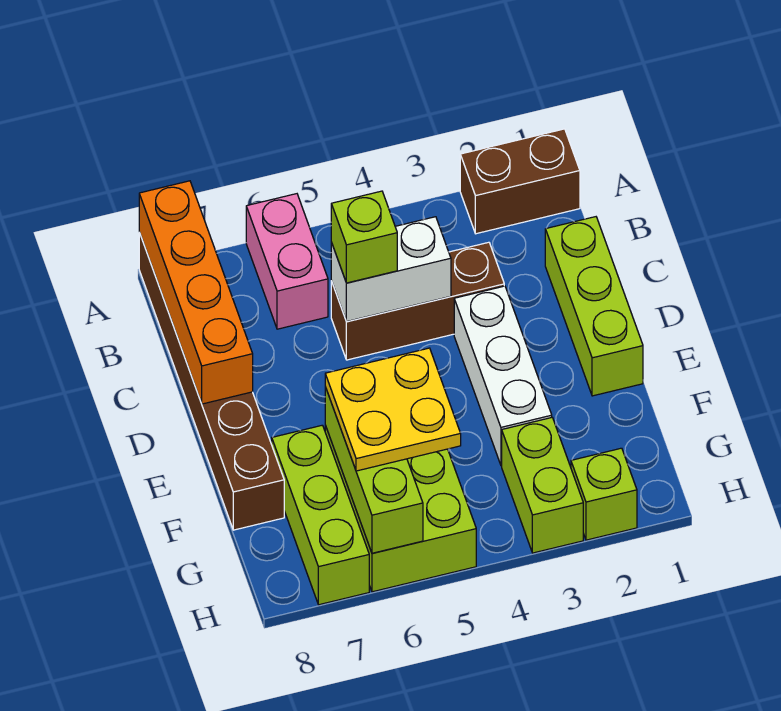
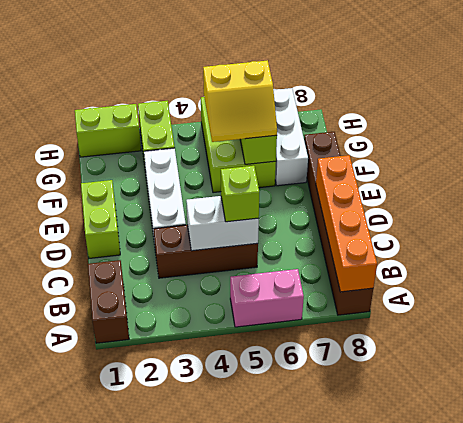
brown 1x2 brick [460,129,580,234] -> brown 1x2 brick turned to [88,260,129,343]
pink 1x2 brick [246,194,328,329] -> pink 1x2 brick turned to [230,269,304,327]
lime 1x3 brick [545,217,643,396] -> lime 1x2 brick [81,180,120,258]
yellow 2x2 plate [325,348,461,471] -> yellow 2x2 slope [203,60,277,142]
lime 1x3 brick [272,425,369,605] -> white 1x3 brick [274,88,308,186]
lime 1x1 brick [571,448,637,540] -> lime 1x2 brick [75,104,141,157]

